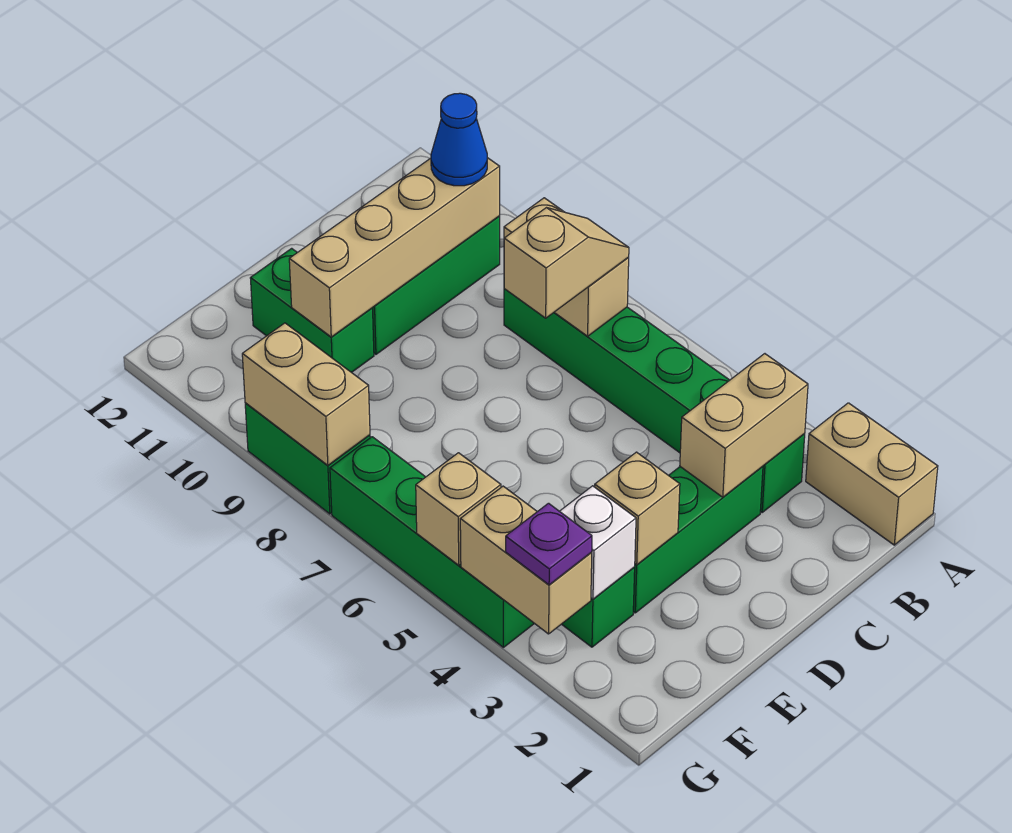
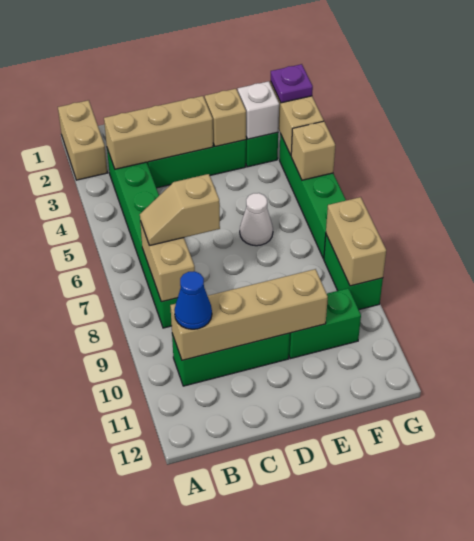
tan 1x2 brick [680,354,808,497] -> tan 1x3 brick [104,96,213,169]
none -> white 1x1 cone [240,193,273,246]
green 1x2 brick [250,248,374,373] -> green 1x2 brick turned to [289,288,361,359]

